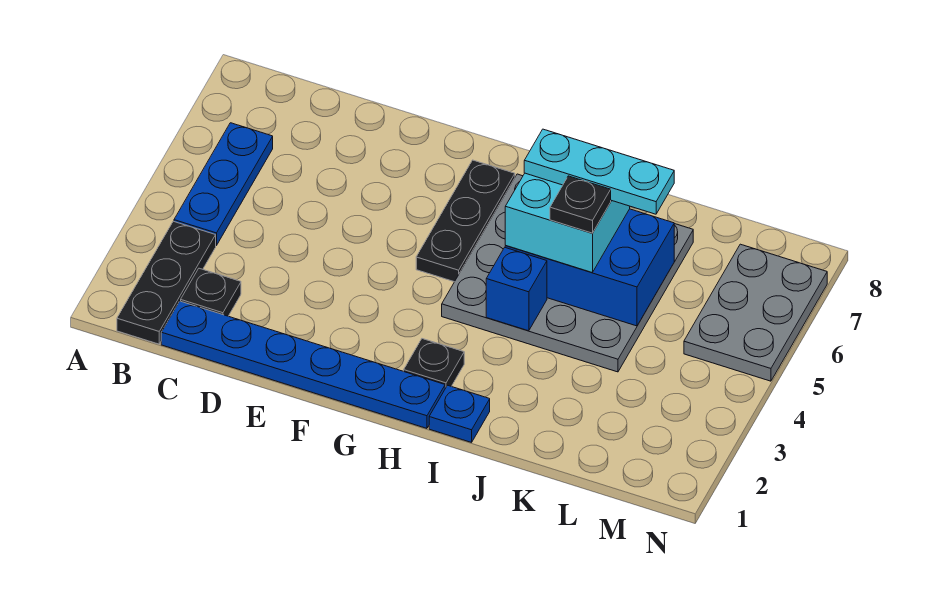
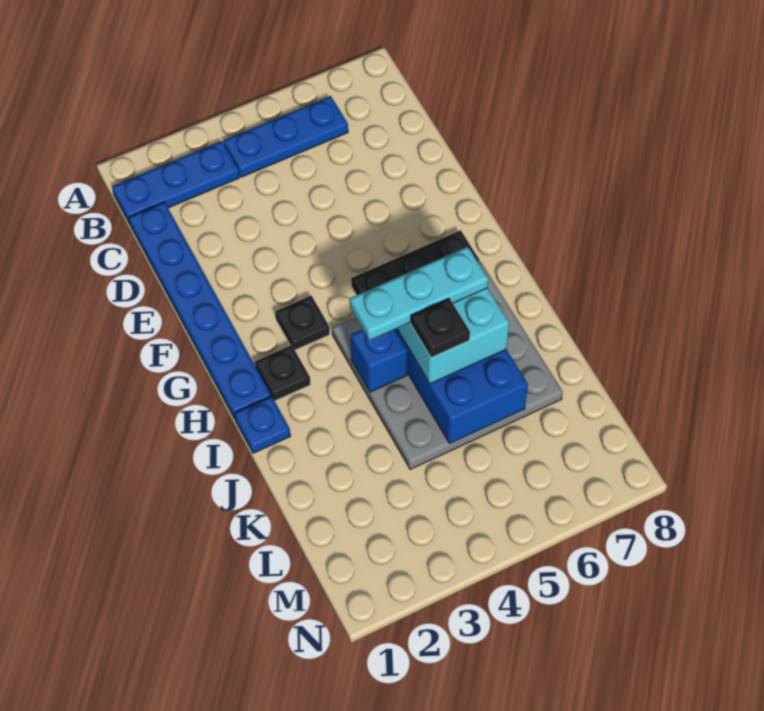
black 1x3 plate [117,221,216,344] -> blue 1x3 plate [112,141,239,224]
black 1x1 plate [181,268,241,316] -> black 1x1 plate moved to [275,296,330,350]
cyan 1x3 plate [524,129,674,214] -> cyan 1x3 plate turned to [350,247,488,340]
grey 2x3 plate [684,244,827,381] -> none

